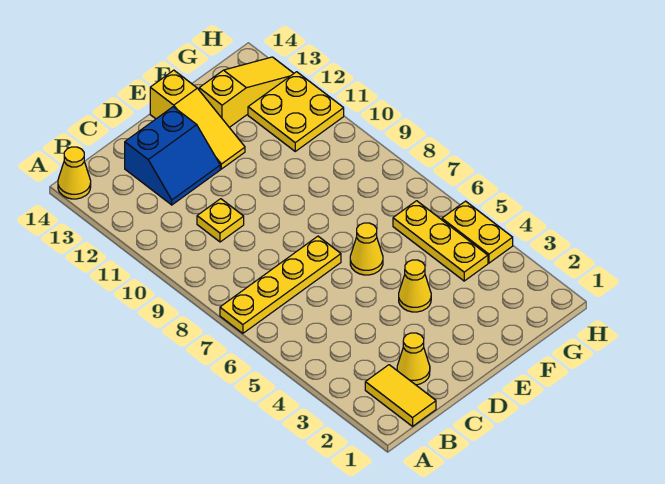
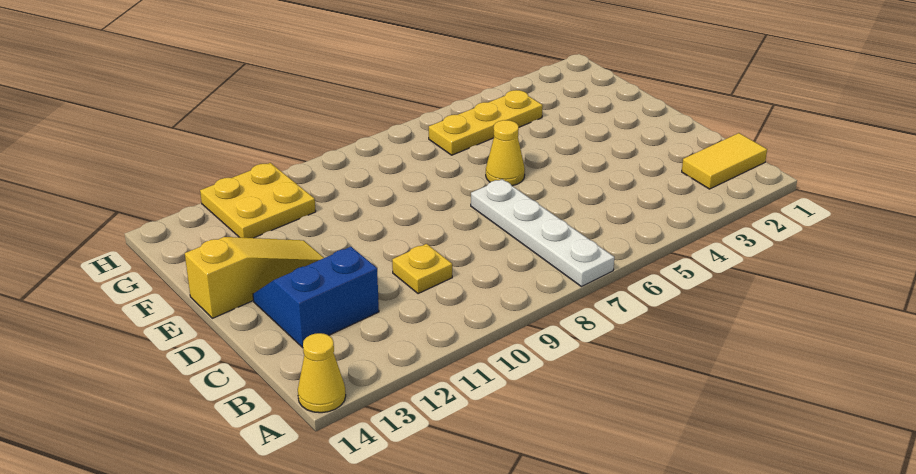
yellow 1x4 plate [220,236,341,333] -> white 1x4 plate [471,179,614,287]
yellow 1x1 cone [397,333,430,385] -> none
blue 2x2 slope [125,107,220,205] -> blue 2x2 slope turned to [253,247,379,347]
yellow 1x1 cone [399,260,431,312] -> none
yellow 1x3 slope [199,57,294,127] -> none
yellow 1x2 plate [442,201,513,263] -> none

